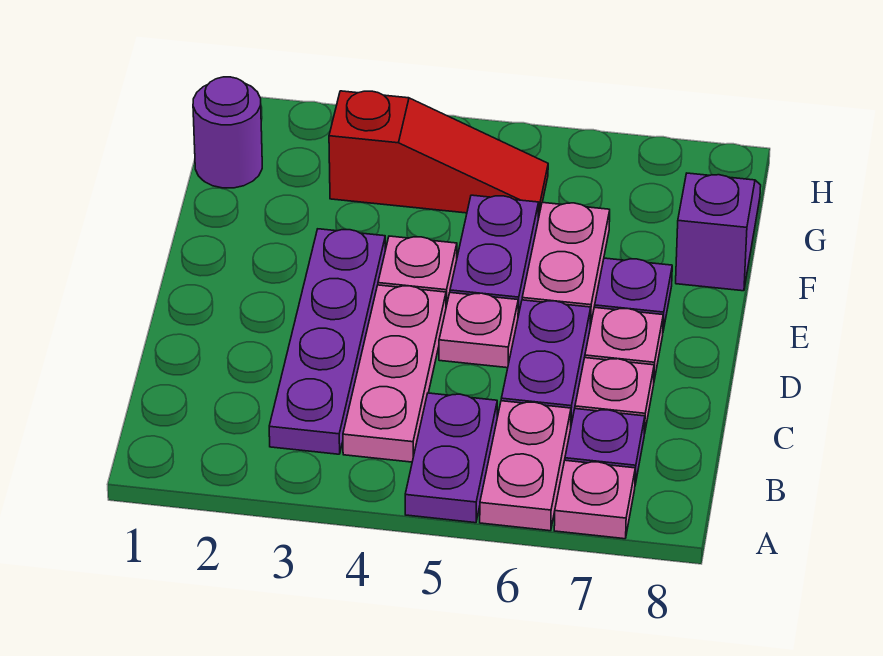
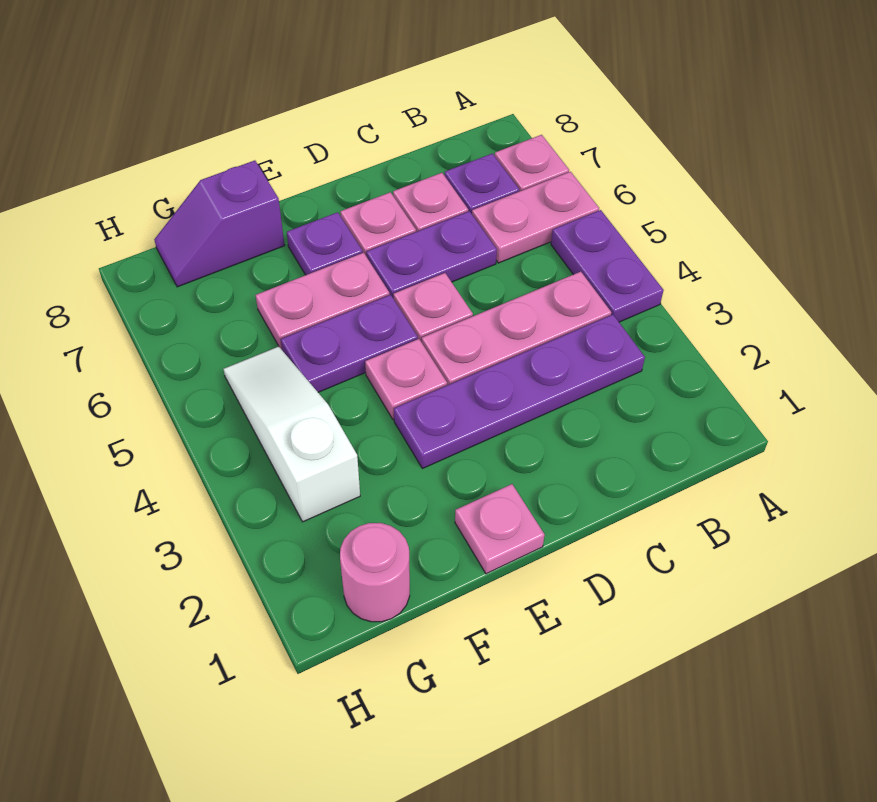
purple 1x2 plate [405,393,497,523] -> purple 1x2 plate turned to [551,210,664,322]
none -> pink 1x1 plate [455,484,545,574]
purple 1x1 round brick [193,77,262,188] -> pink 1x1 round brick [340,523,410,622]
red 1x3 slope [329,91,548,219] -> white 1x3 slope [224,347,360,522]

